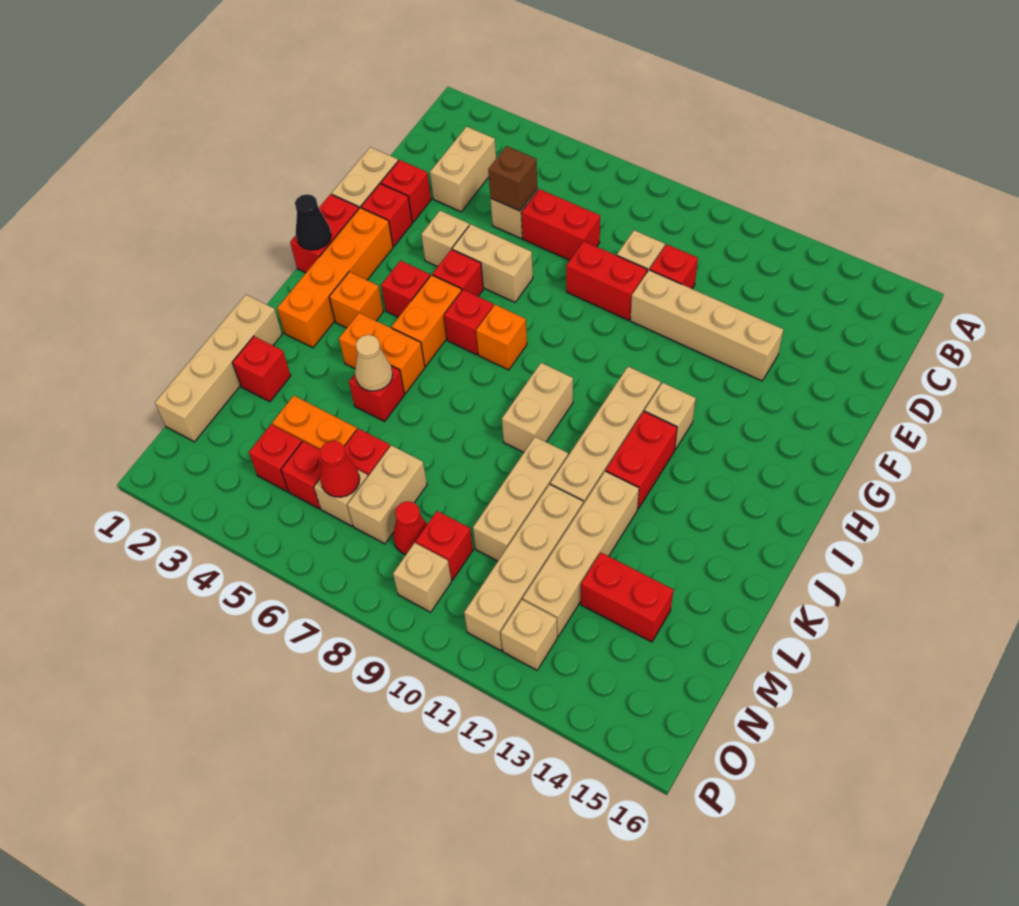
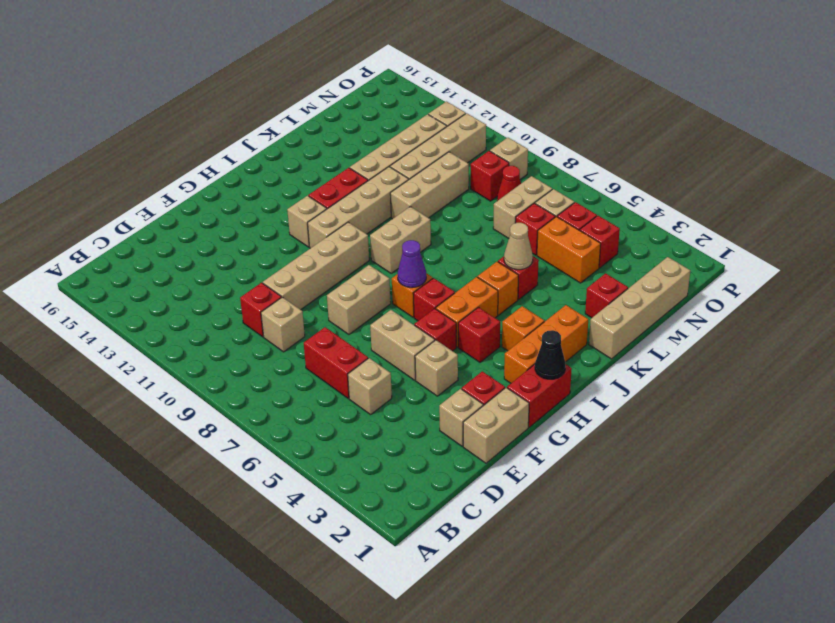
tan 1x2 brick [430,127,496,212] -> tan 1x2 brick moved to [327,265,391,334]
brown 1x1 brick [488,146,537,211] -> none
red 1x1 brick [381,160,431,222] -> tan 1x1 brick [439,389,483,446]
red 1x2 brick [566,241,647,320] -> none
tan 1x4 brick [630,270,783,381] -> tan 1x4 brick turned to [263,222,369,310]
orange 1x4 brick [277,208,393,348] -> orange 1x3 brick [504,305,588,383]
none -> purple 1x1 cone [398,240,426,288]
orange 1x2 brick [339,313,425,393] -> orange 1x1 brick [478,262,518,315]
red 1x2 brick [581,553,673,642] -> none
red 1x1 cone [320,441,360,497] -> none

